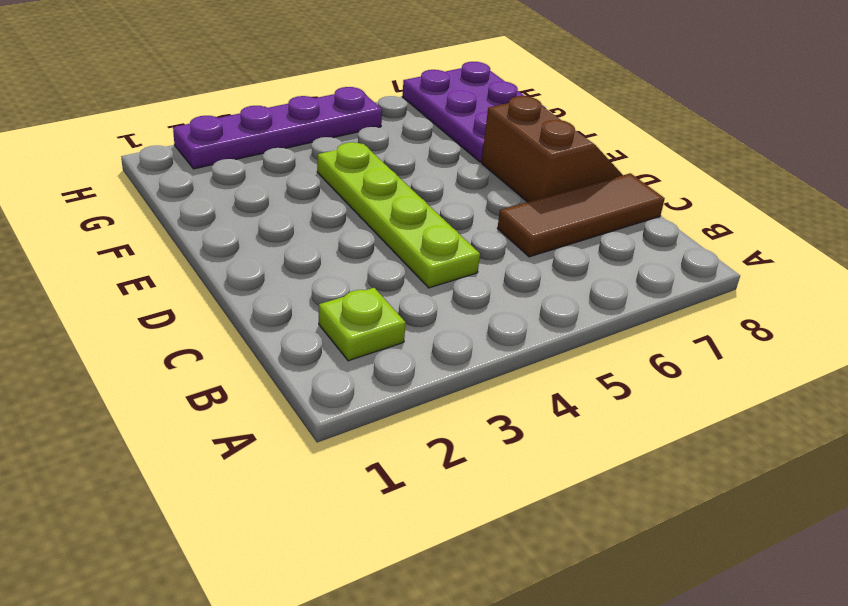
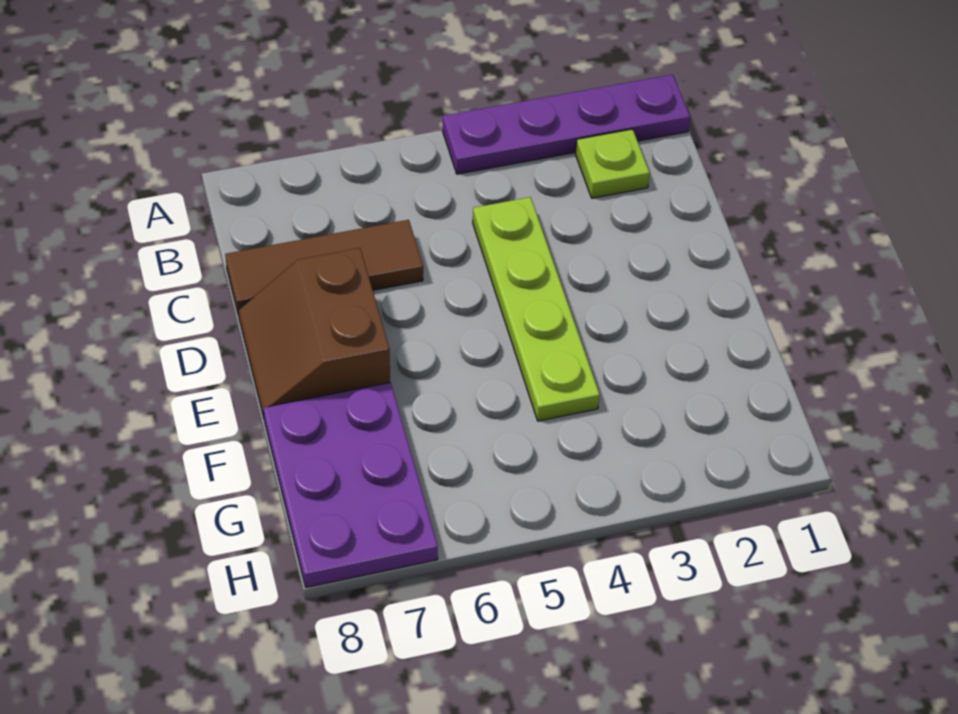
purple 1x4 plate [173,87,382,169] -> purple 1x4 plate moved to [443,75,690,174]

